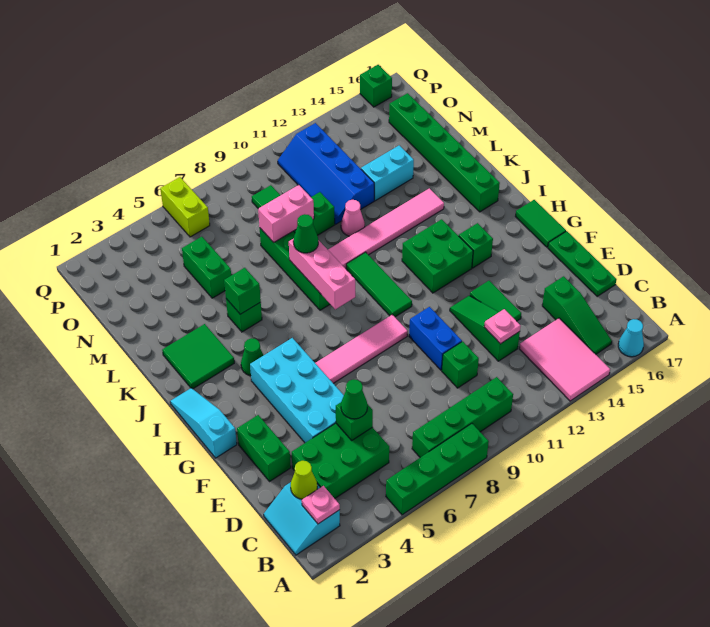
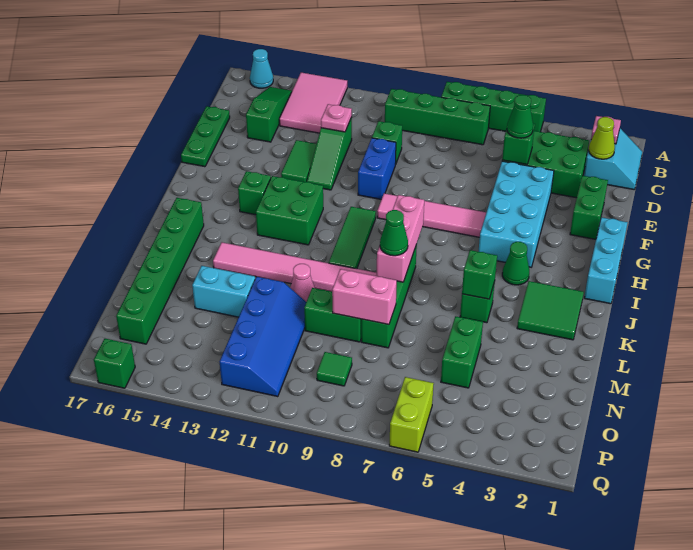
cyan 1x3 slope [170,388,237,458] -> cyan 1x3 brick [584,217,628,304]
green 1x2 tile [515,200,566,247] -> none

